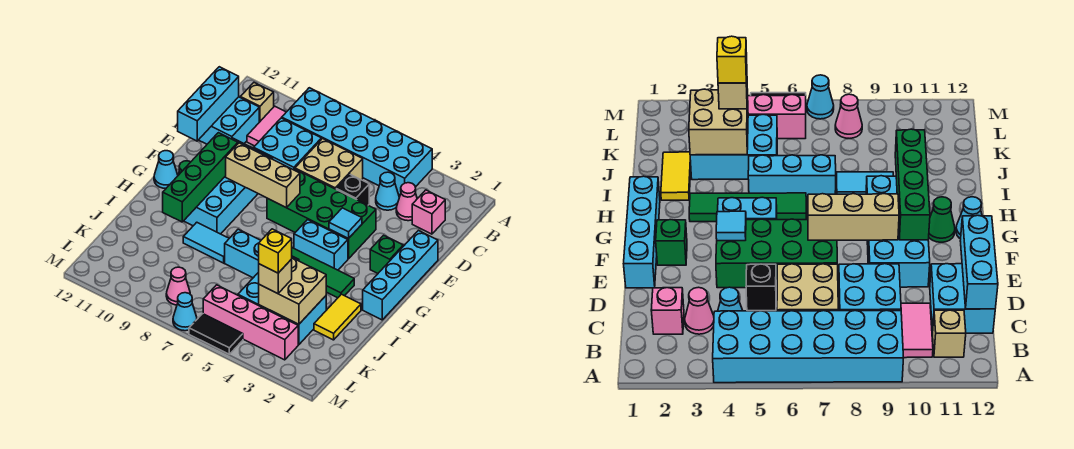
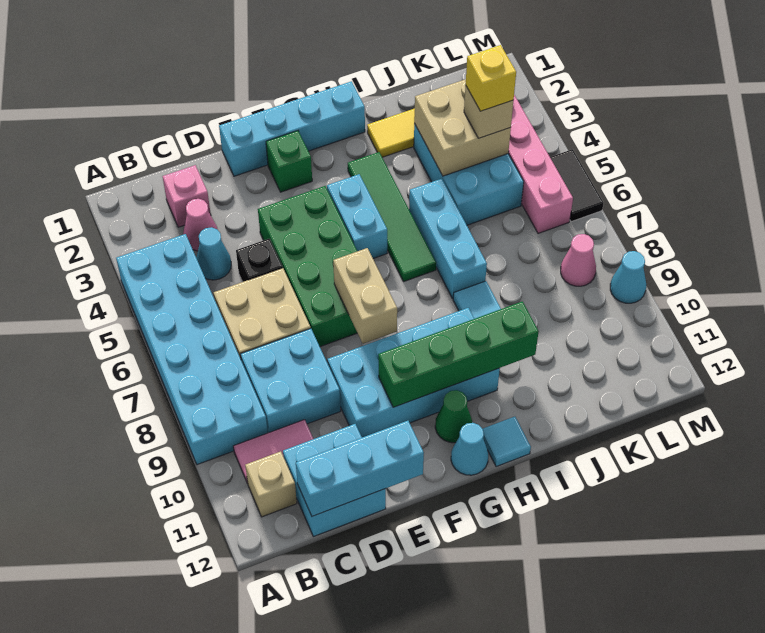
cyan 1x1 tile [329,208,362,239] -> cyan 1x1 tile moved to [483,417,531,467]
tan 1x3 brick [226,143,300,208] -> tan 1x2 brick [333,248,397,344]
cyan 1x1 cone [173,293,197,331] -> cyan 1x1 cone moved to [610,251,646,303]

